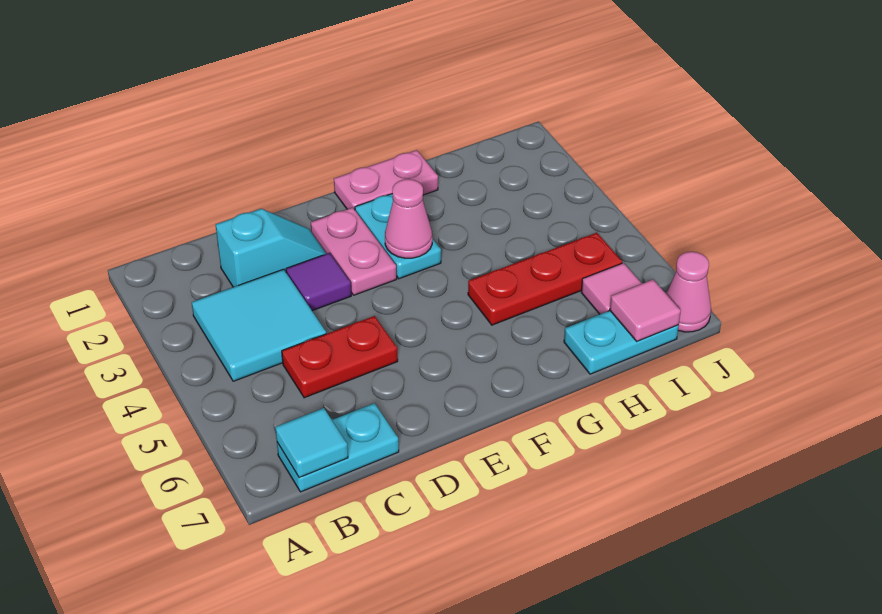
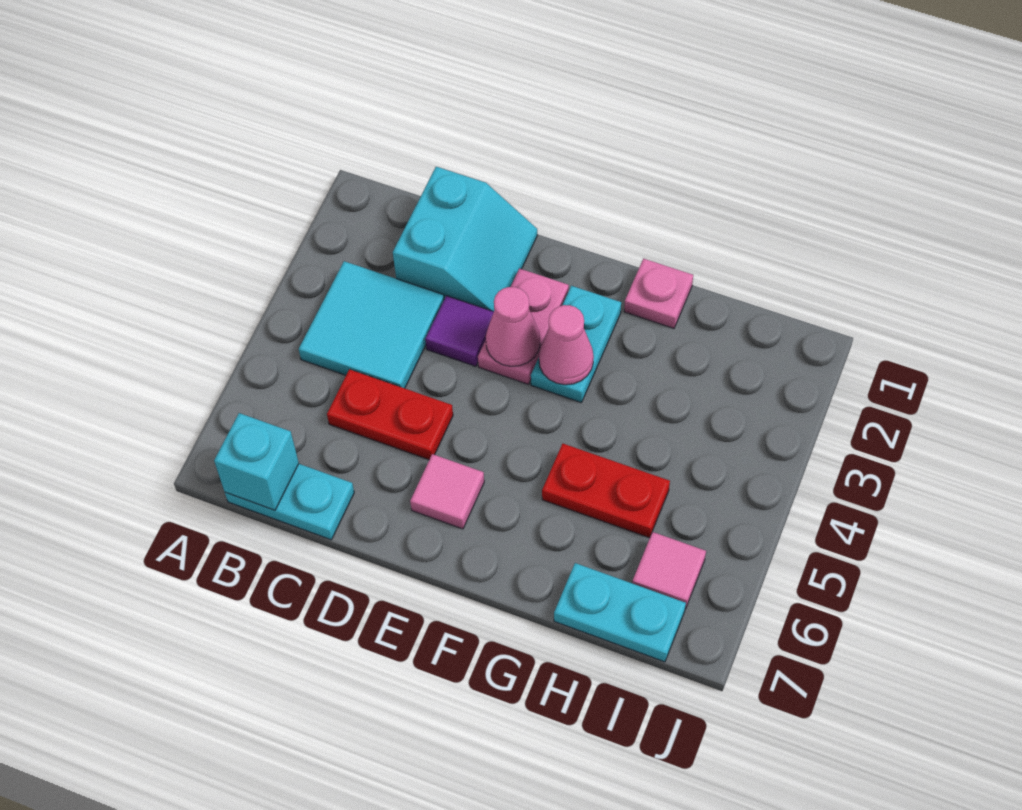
cyan 1x1 tile [275,408,348,478] -> cyan 1x1 brick [214,413,299,510]
cyan 1x2 slope [216,209,326,287] -> cyan 2x2 slope [393,167,537,311]
pink 1x2 plate [334,150,438,210] -> pink 1x1 plate [624,259,693,328]
red 1x3 plate [468,233,622,325] -> red 1x2 plate [542,444,670,538]
pink 1x1 tile [610,280,681,341] -> pink 1x1 tile moved to [410,454,484,529]
pink 1x1 cone [666,252,711,332] -> pink 1x1 cone moved to [486,287,540,366]

